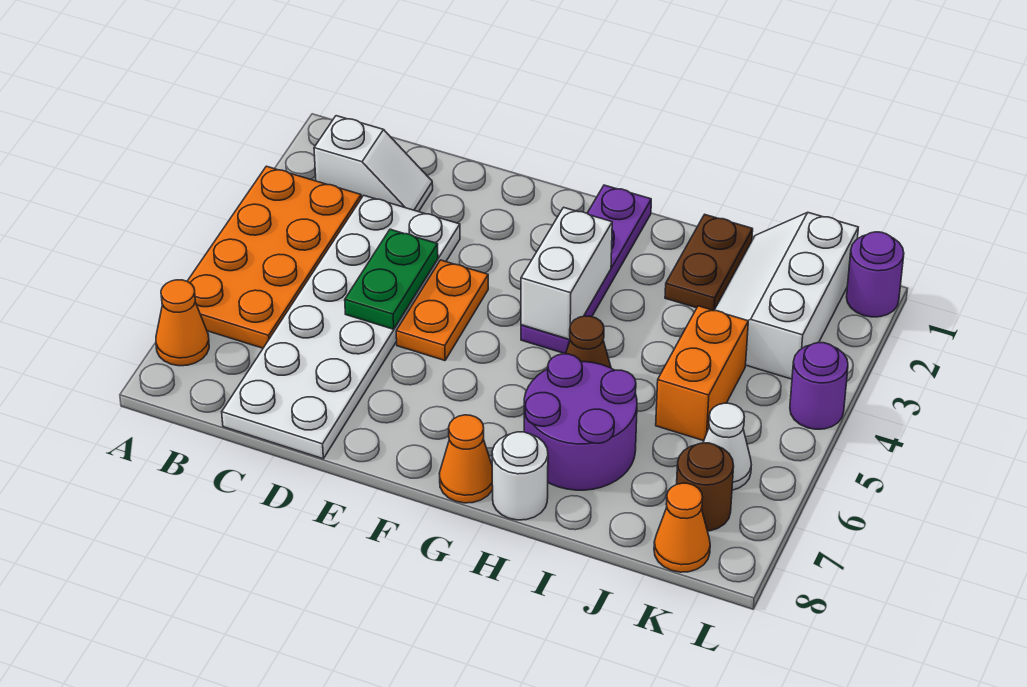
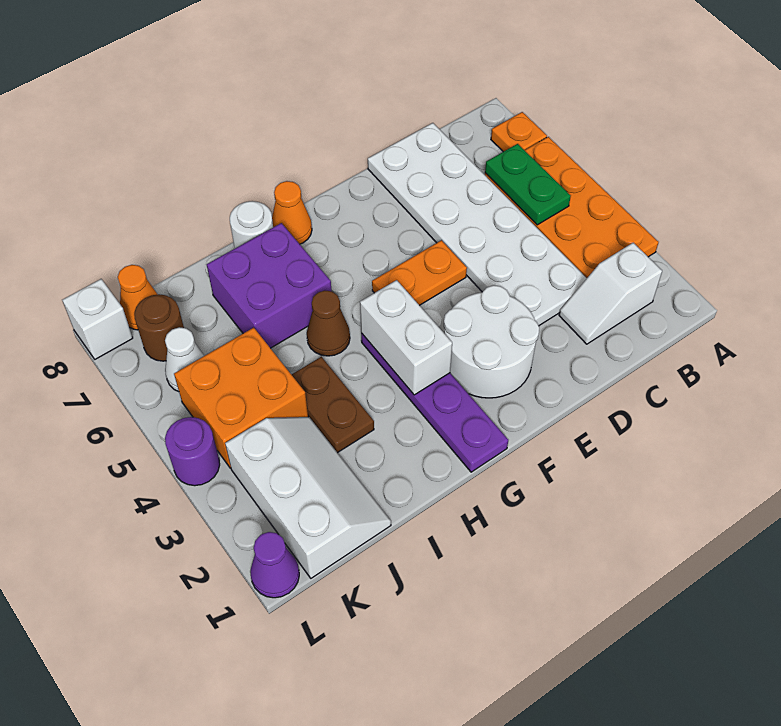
orange 1x1 cone [156,280,209,366] -> orange 1x1 plate [491,112,547,152]
green 1x2 plate [345,229,438,329] -> green 1x2 plate moved to [485,144,571,225]
none -> white 2x2 round brick [444,285,539,398]
orange 1x2 plate [396,260,488,361] -> orange 1x2 plate turned to [372,240,467,305]
purple 2x2 round brick [524,354,637,490] -> purple 2x2 brick [207,223,331,348]
brown 1x2 plate [665,214,753,310] -> brown 1x2 plate moved to [291,357,374,453]
orange 1x2 brick [656,306,748,441] -> orange 2x2 brick [174,328,308,468]
purple 1x1 round brick [847,232,904,317] -> purple 1x1 cone [250,532,299,598]
none -> white 1x1 brick [62,279,133,359]

